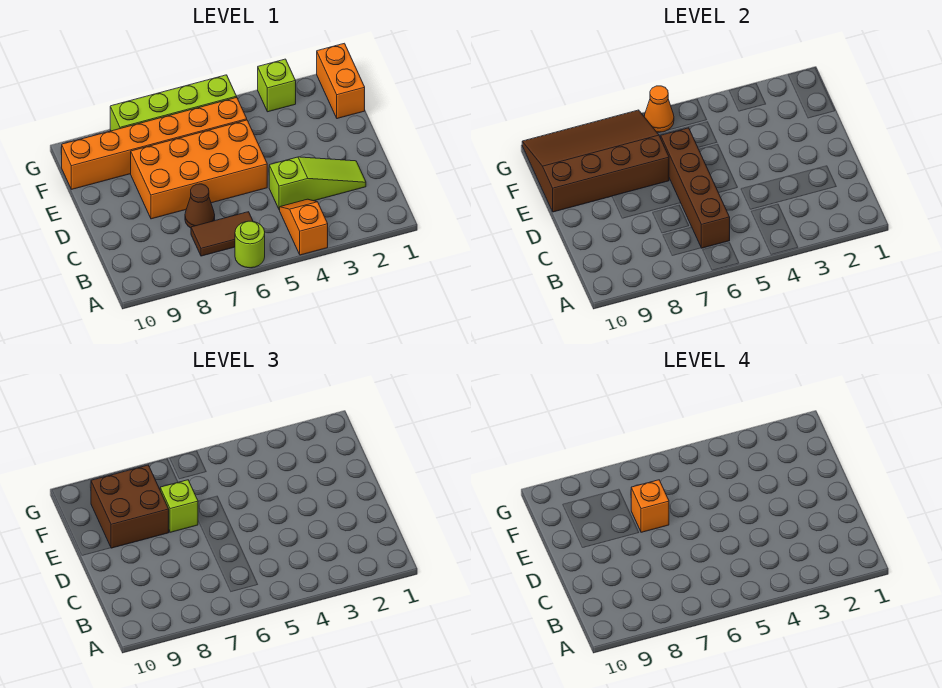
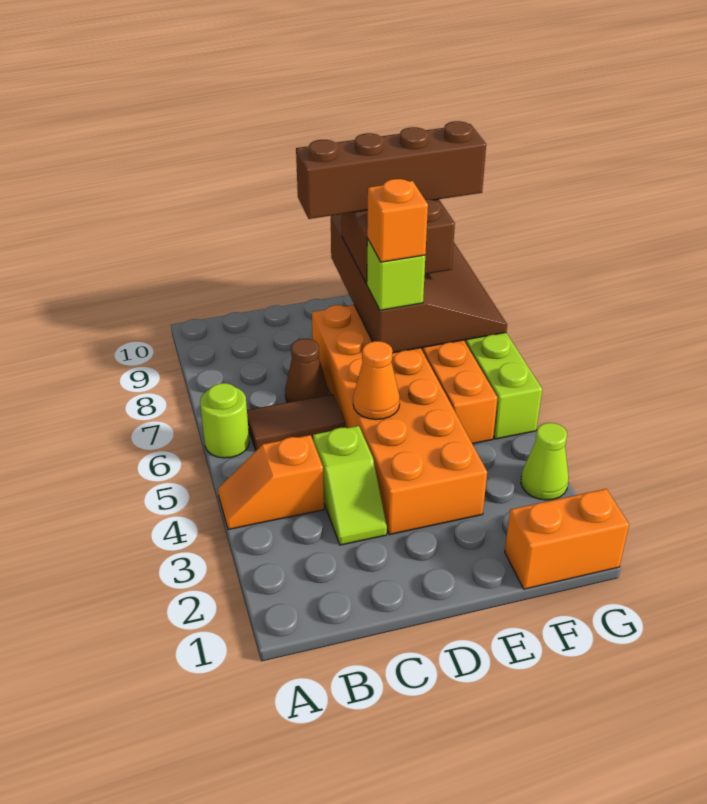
orange 1x2 slope [280,199,328,255] -> orange 1x2 slope turned to [218,435,324,530]
brown 1x2 tile [191,212,253,256] -> brown 1x2 tile turned to [247,394,345,451]
brown 1x4 brick [661,128,730,248] -> brown 1x4 brick moved to [296,121,486,219]
lime 1x3 slope [269,157,366,210] -> lime 1x2 slope [313,426,387,545]
orange 2x4 brick [131,120,267,219] -> orange 2x6 brick [312,305,487,535]
lime 1x1 brick [258,59,296,112] -> lime 1x1 cone [521,423,569,500]
orange 1x1 cone [644,86,674,132] -> orange 1x1 cone moved to [353,341,400,420]

